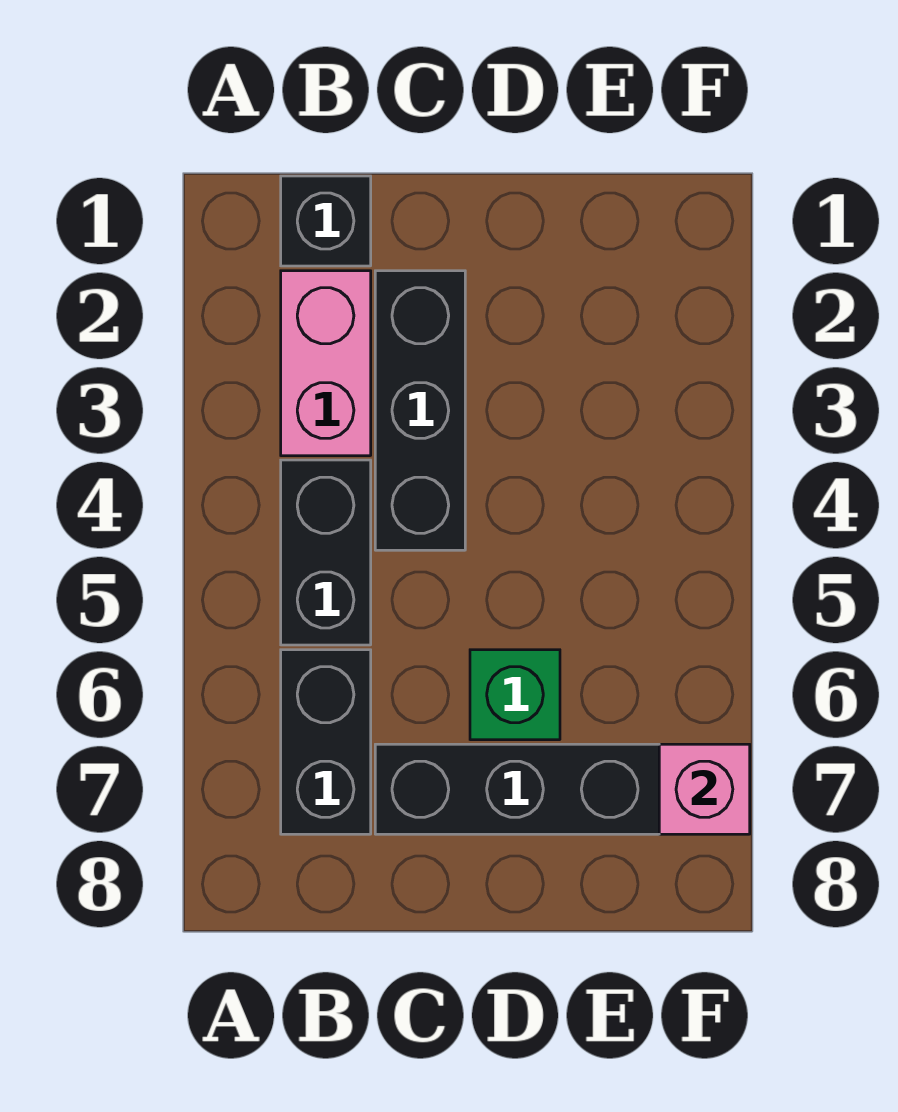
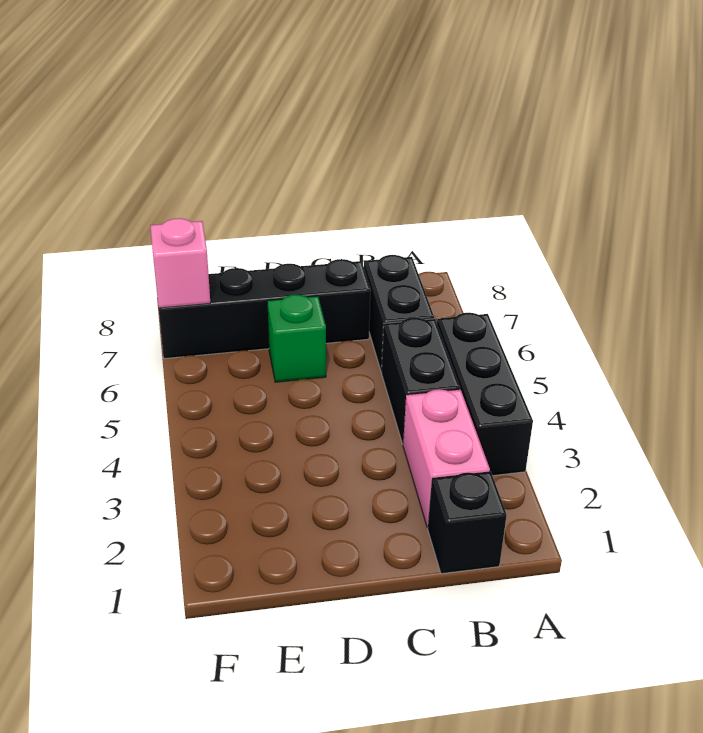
black 1x3 brick [375,271,465,550] -> black 1x3 brick moved to [437,313,533,476]

